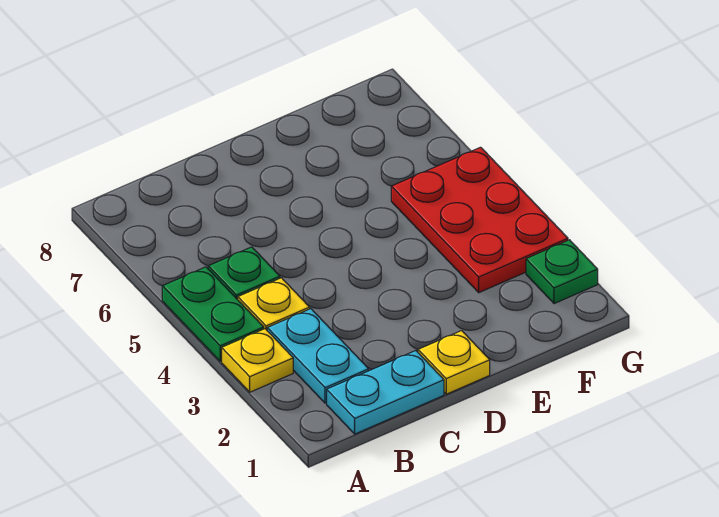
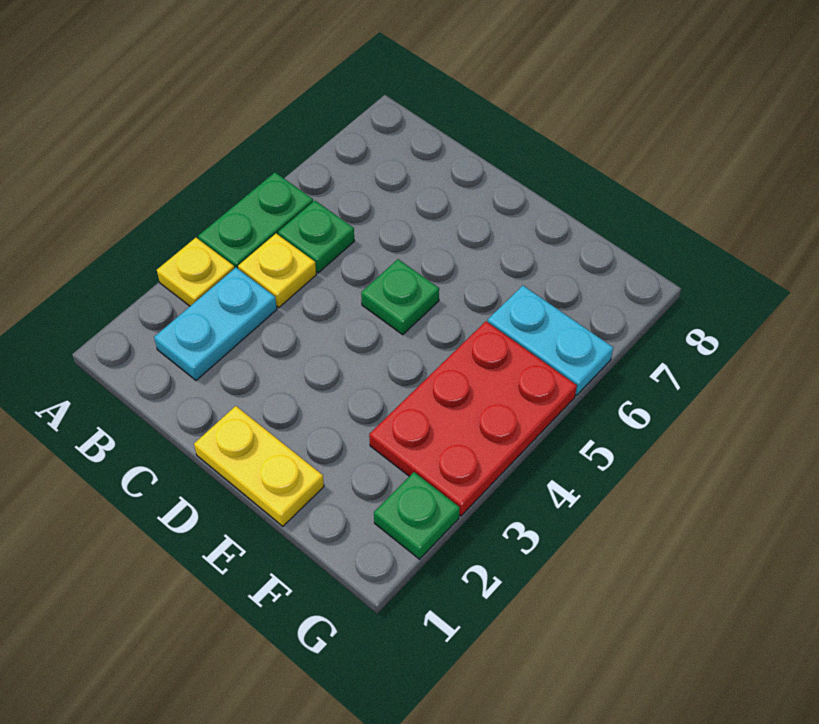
cyan 1x2 plate [327,351,444,434] -> cyan 1x2 plate moved to [488,286,613,396]
yellow 1x1 plate [418,331,490,394] -> yellow 1x2 plate [194,406,324,526]
none -> green 1x1 plate [361,259,439,335]

